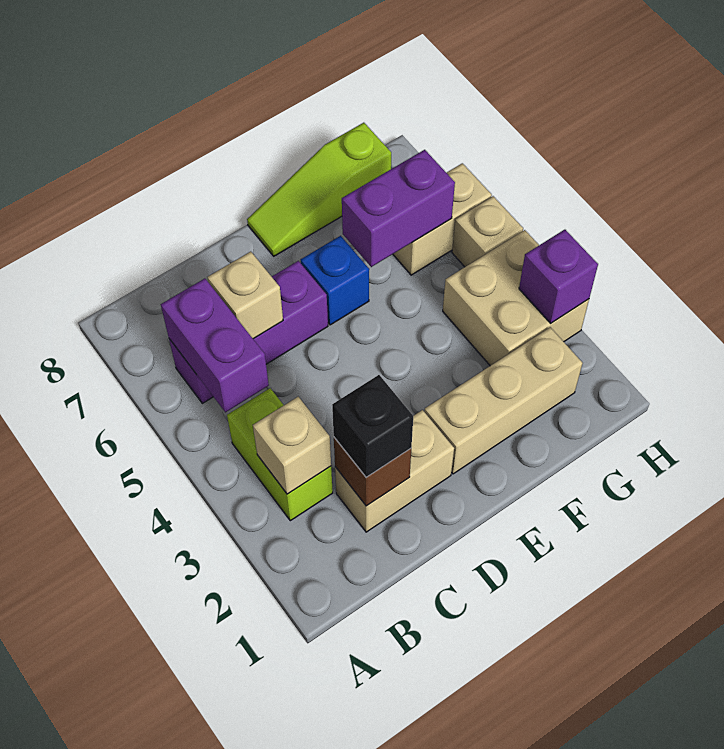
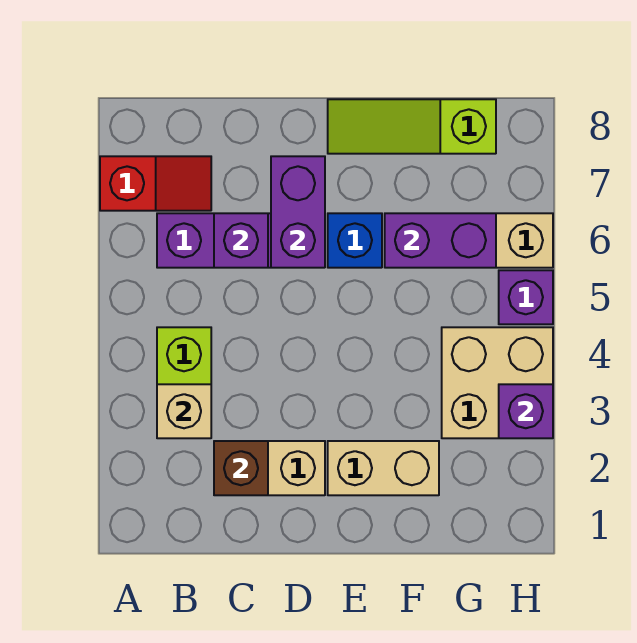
none -> red 1x2 slope [100,156,211,211]
purple 1x2 brick [161,279,269,412] -> purple 1x2 brick moved to [271,156,325,268]
black 1x1 brick [332,375,413,477] -> none
tan 1x1 brick [207,252,283,339] -> purple 1x1 brick [214,213,268,268]
tan 1x3 brick [424,327,583,474] -> tan 1x2 brick [328,441,439,495]
tan 1x1 brick [452,196,523,267] -> purple 1x1 brick [499,270,553,324]

